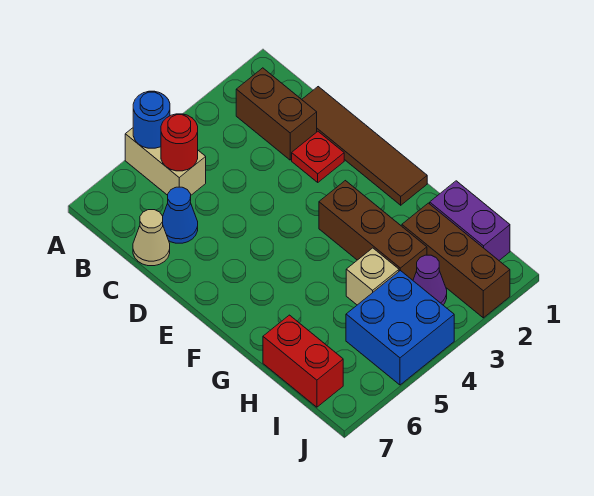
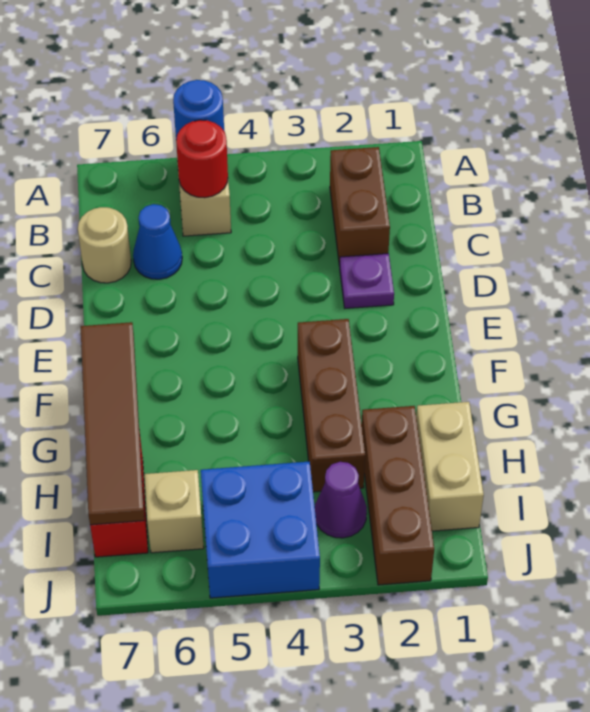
brown 1x4 tile [302,87,427,205] -> brown 1x4 tile moved to [81,322,144,525]
tan 1x1 cone [133,210,170,266] -> tan 1x1 round brick [78,207,131,283]
red 1x1 plate [292,132,344,182] -> purple 1x1 plate [340,253,394,308]
purple 1x2 brick [430,181,510,260] -> tan 1x2 brick [416,402,484,531]
tan 1x1 brick [346,248,399,305] -> tan 1x1 brick moved to [144,470,204,553]

